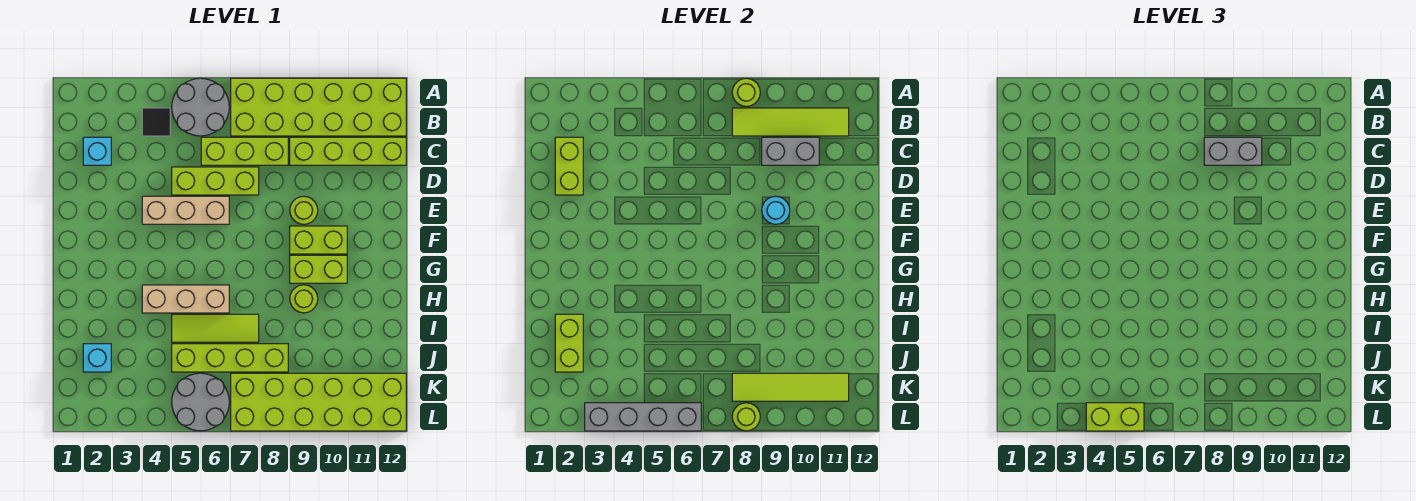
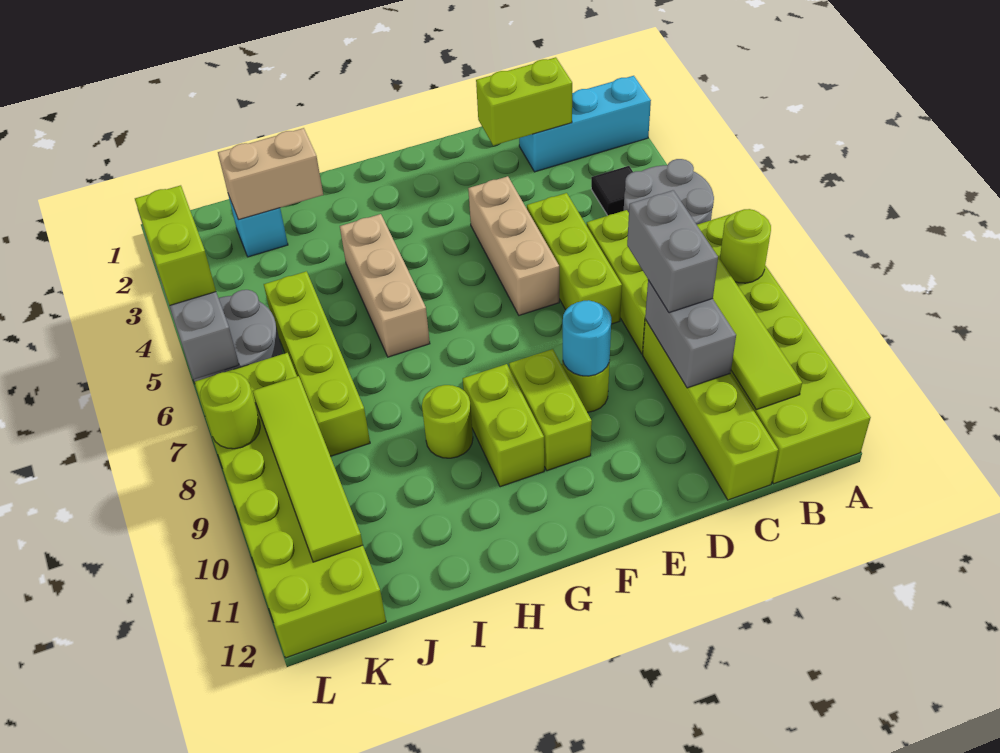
cyan 1x1 brick [83,137,111,165] -> cyan 1x3 brick [519,76,651,172]
lime 1x2 brick [555,314,583,372] -> tan 1x2 brick [218,128,323,220]
lime 1x3 tile [172,314,259,342] -> none

